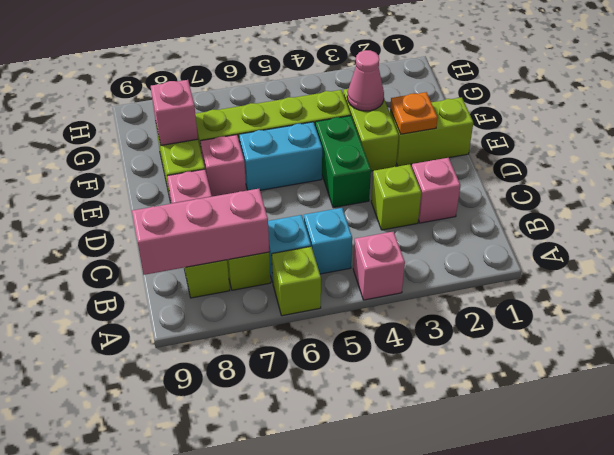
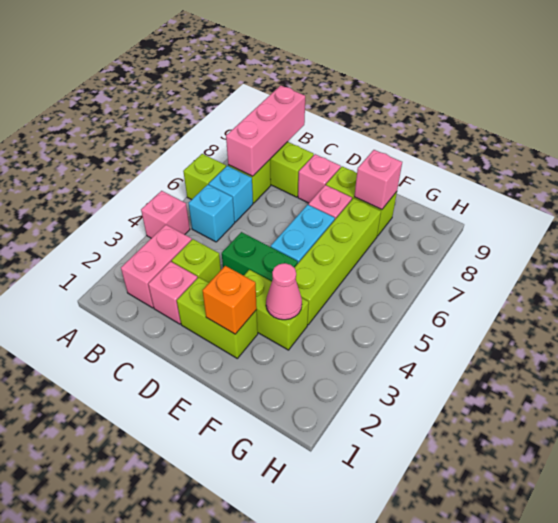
none -> pink 1x2 brick [121,225,192,308]
lime 1x2 brick [390,97,473,166] -> lime 1x2 brick turned to [177,277,258,358]
orange 1x1 plate [390,92,438,134] -> orange 1x1 brick [202,266,257,334]

